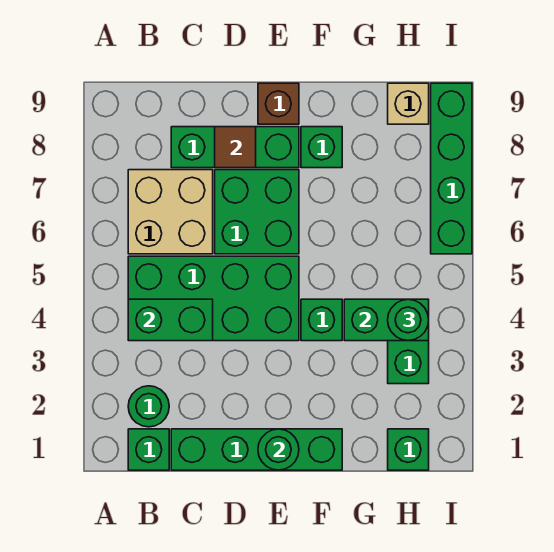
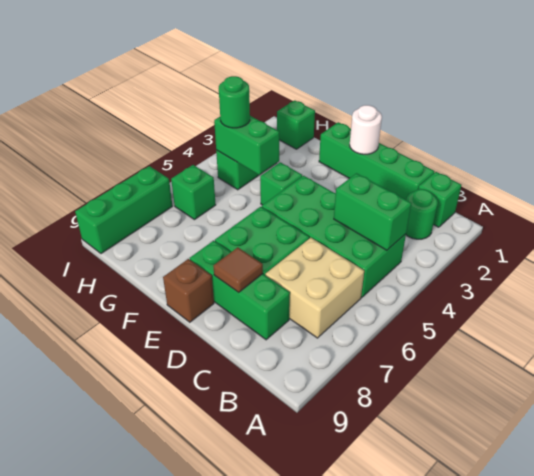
green 1x1 round brick [258,429,299,470] -> white 1x1 round brick [350,105,382,154]
green 1x1 brick [301,127,342,168] -> green 1x1 brick moved to [171,165,216,220]
tan 1x1 brick [388,83,429,124] -> none
green 1x4 brick [431,83,472,254] -> green 1x3 brick [75,166,172,254]

